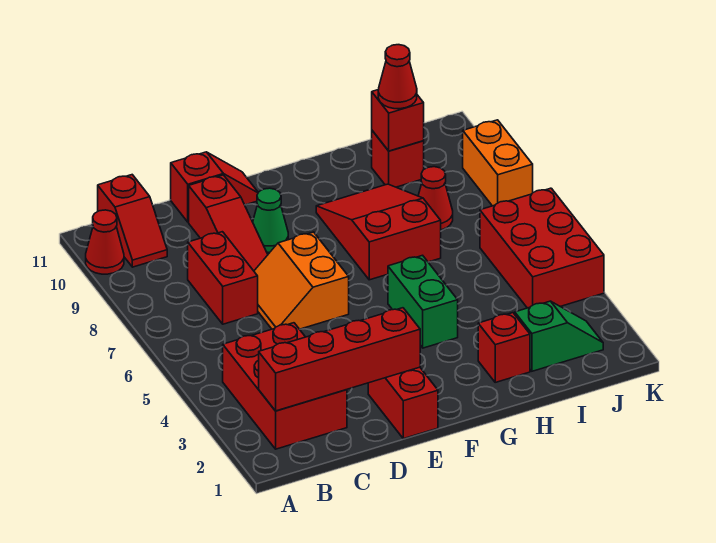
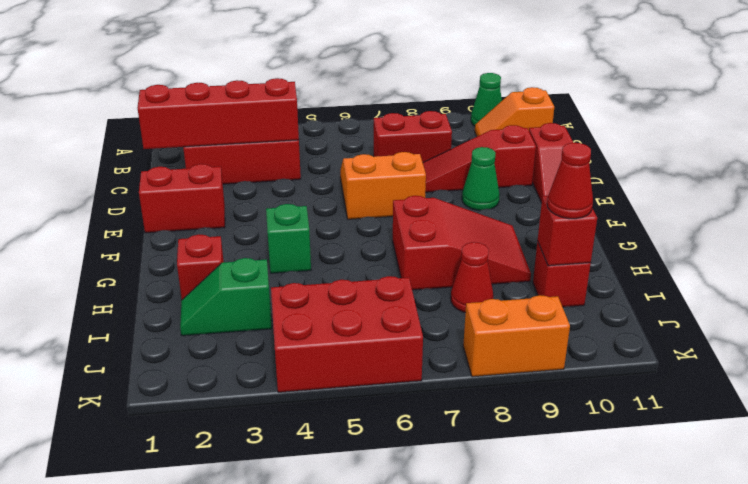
red 1x1 cone [86,210,124,274] -> green 1x1 cone [471,73,502,126]
red 1x4 brick [259,308,420,411] -> red 1x4 brick turned to [137,78,299,149]
red 1x2 slope [98,175,167,267] -> orange 1x2 slope [475,87,554,136]
green 1x2 brick [388,255,458,348] -> green 1x1 brick [266,204,311,273]
green 1x2 slope [515,301,603,371] -> green 1x2 slope turned to [180,258,272,336]

